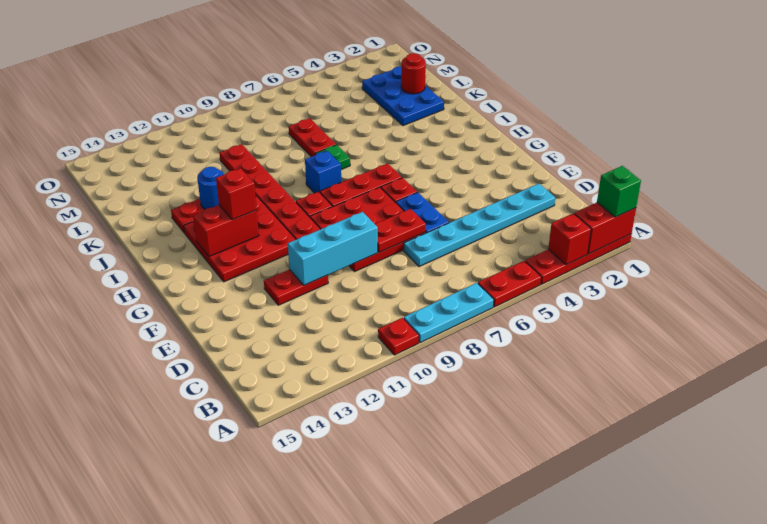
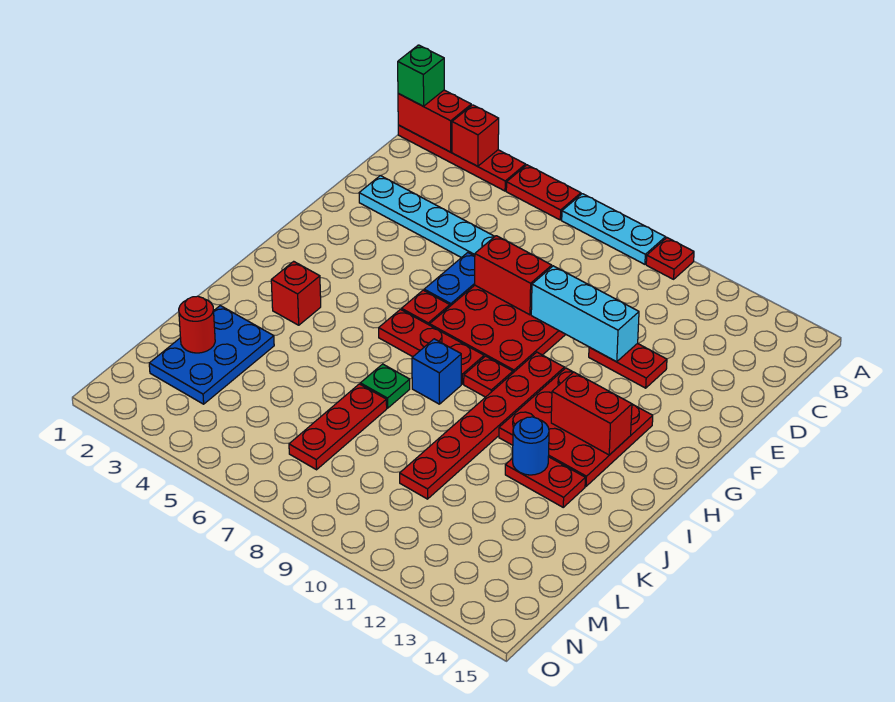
red 1x2 plate [375,209,426,252] -> red 1x2 brick [475,236,552,315]
red 1x1 brick [216,168,257,220] -> red 1x1 brick moved to [271,261,321,325]
red 1x2 plate [289,118,336,157] -> red 1x3 plate [289,384,387,470]

